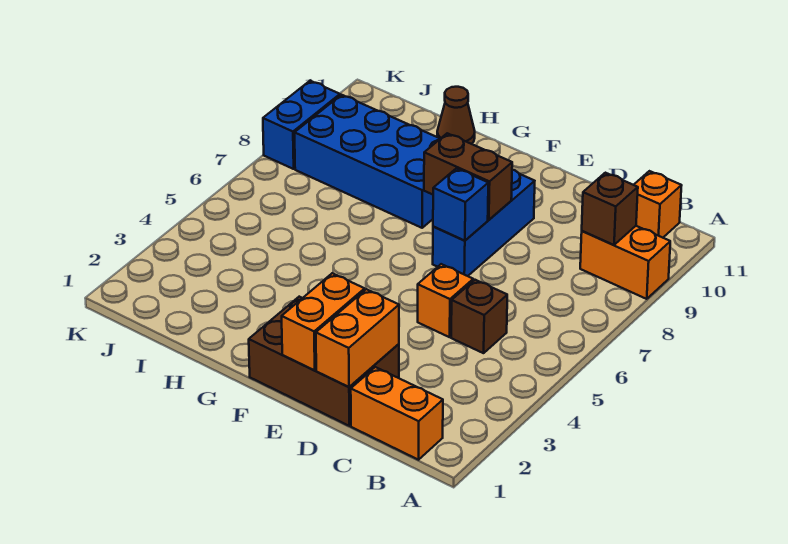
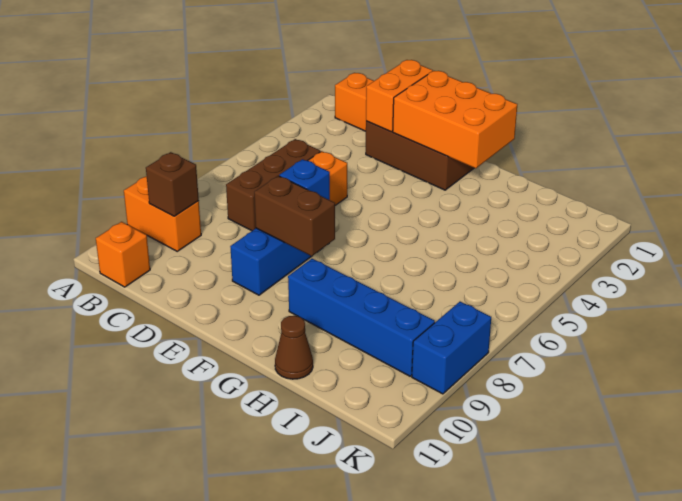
brown 1x1 brick [451,280,507,353] -> brown 1x3 brick [226,139,320,231]
orange 1x2 brick [282,273,365,370] -> orange 2x3 brick [393,71,517,168]
blue 2x4 brick [295,95,440,228] -> blue 1x4 brick [288,259,435,376]

